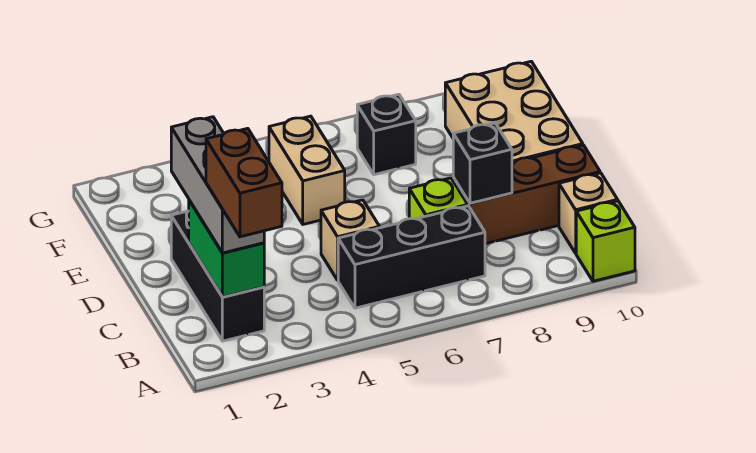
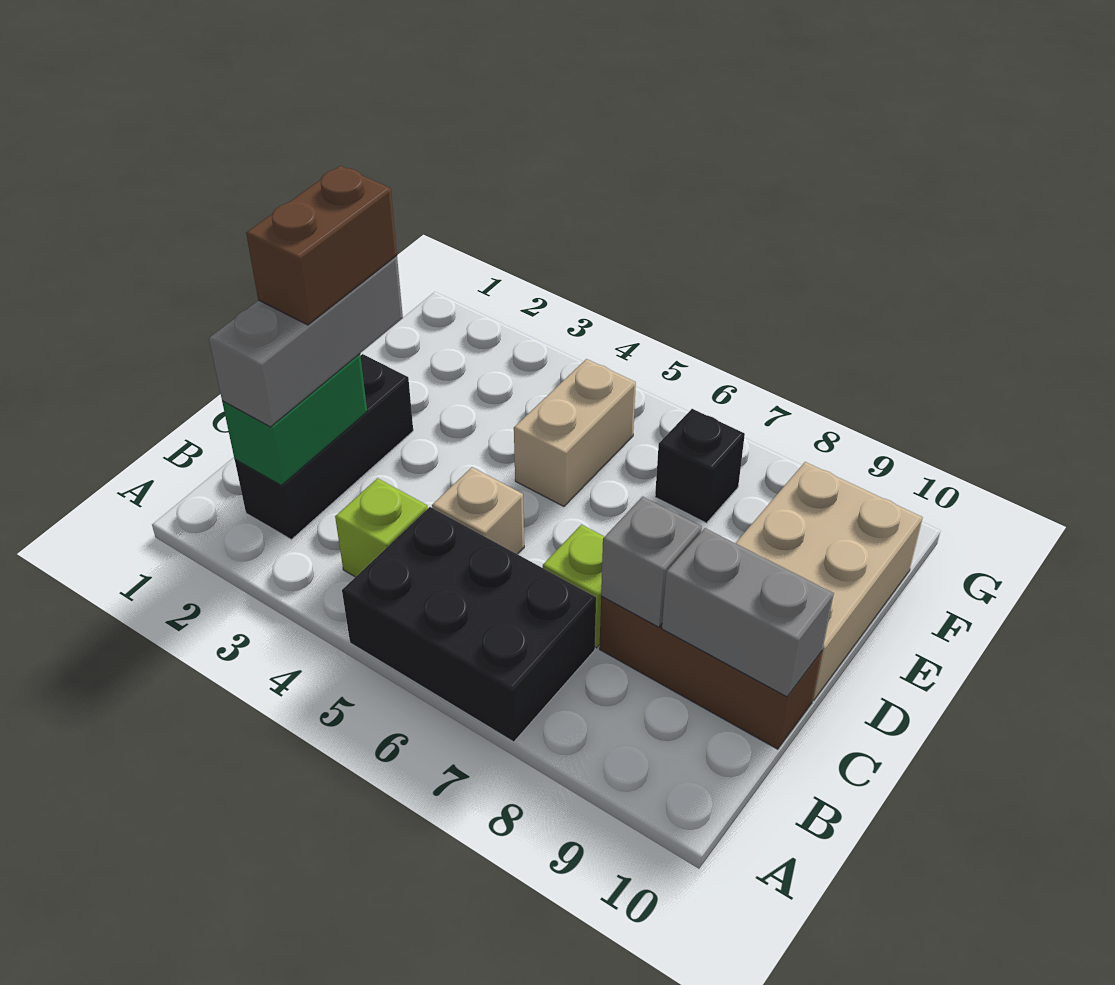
brown 1x2 brick [206,128,282,237] -> brown 1x2 brick moved to [246,166,397,325]
lime 1x1 brick [576,201,635,281] -> lime 1x1 brick moved to [335,478,428,577]
black 1x3 brick [338,206,485,308] -> black 2x3 brick [342,507,596,742]
tan 1x1 brick [559,173,618,253] -> none
black 1x1 brick [453,123,512,203] -> grey 1x1 brick [601,497,702,627]
none -> grey 1x2 brick [662,528,834,697]

